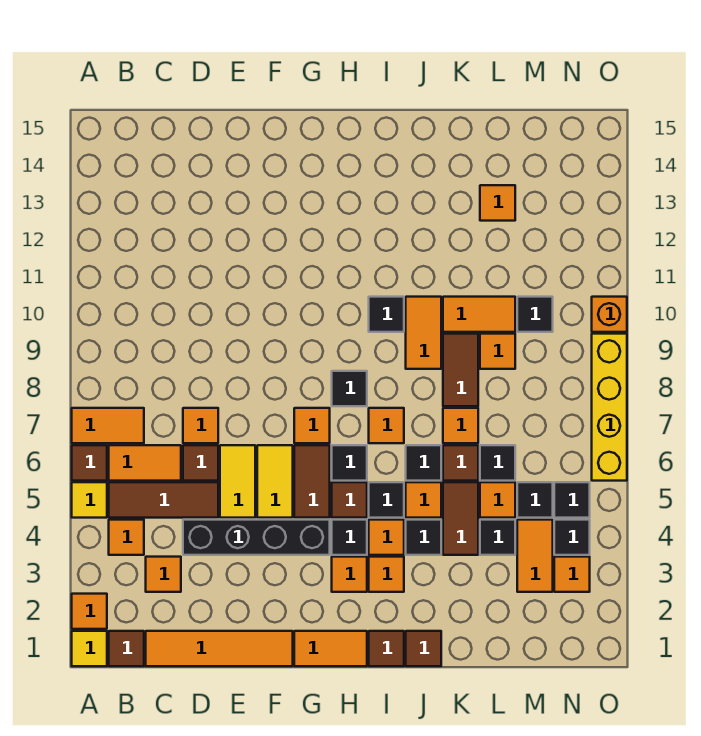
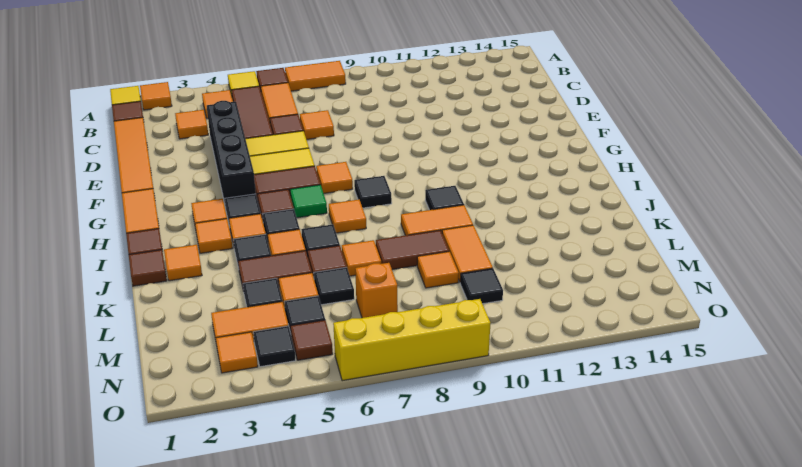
orange 1x2 tile [72,408,144,443] -> orange 1x2 tile turned to [285,61,346,91]
black 1x1 tile [332,445,367,481] -> green 1x1 tile [290,185,327,218]
orange 1x1 tile [480,185,515,221] -> orange 1x1 tile moved to [164,245,202,281]
black 1x1 tile [554,482,590,518] -> brown 1x1 tile [290,320,333,360]
orange 1x1 brick [592,297,627,332] -> orange 1x1 brick moved to [355,263,398,318]

